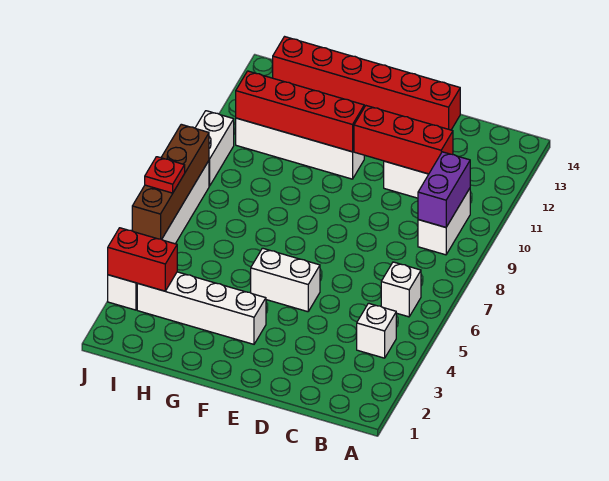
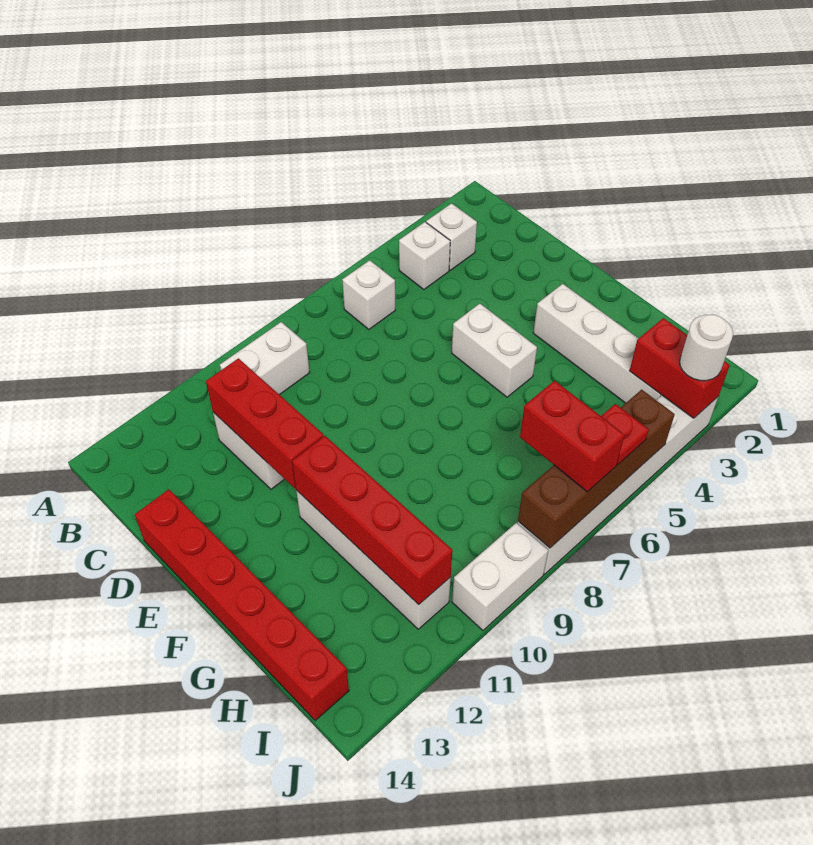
none -> white 1x1 brick [426,203,477,270]
purple 1x2 brick [418,152,470,227] -> none
none -> red 1x2 brick [520,381,625,492]
none -> white 1x1 round brick [680,315,733,381]

